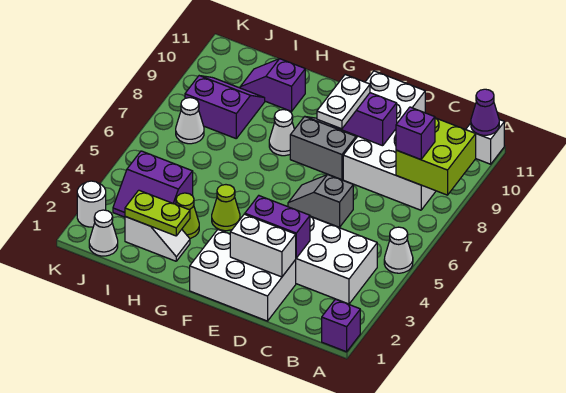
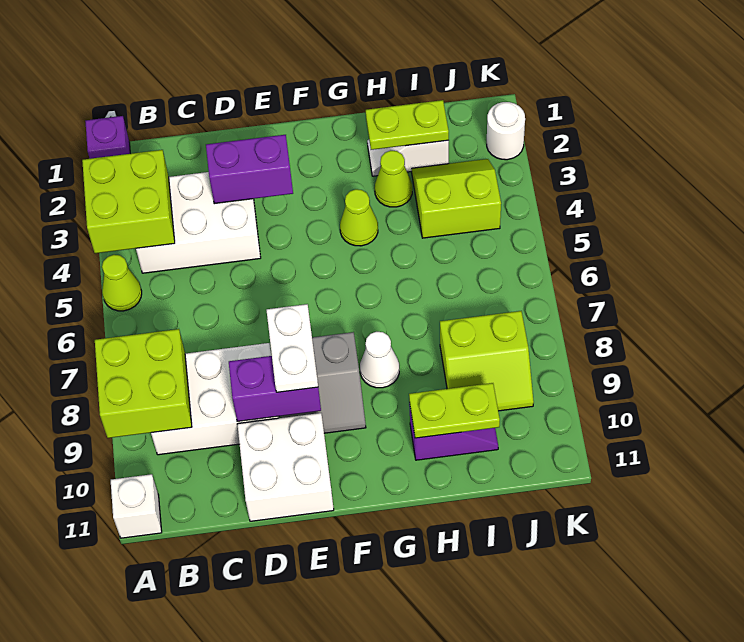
none -> lime 2x2 brick [82,150,175,253]
white 1x1 cone [384,227,413,273] -> lime 1x1 cone [102,255,142,311]
purple 1x1 cone [471,89,499,135] -> none
purple 1x1 brick [396,107,435,160] -> none
white 2x3 brick [190,230,296,321] -> none
white 1x2 brick [230,214,296,277] -> none
grey 1x2 slope [288,175,353,227] -> none
none -> lime 1x2 plate [409,383,500,438]
purple 2x2 slope [113,151,193,217] -> lime 2x2 slope [412,159,501,238]
purple 2x2 slope [185,76,265,138] -> lime 2x2 slope [440,311,534,411]
white 1x1 cone [89,210,118,256] -> none
white 1x1 cone [176,98,204,144] -> none

